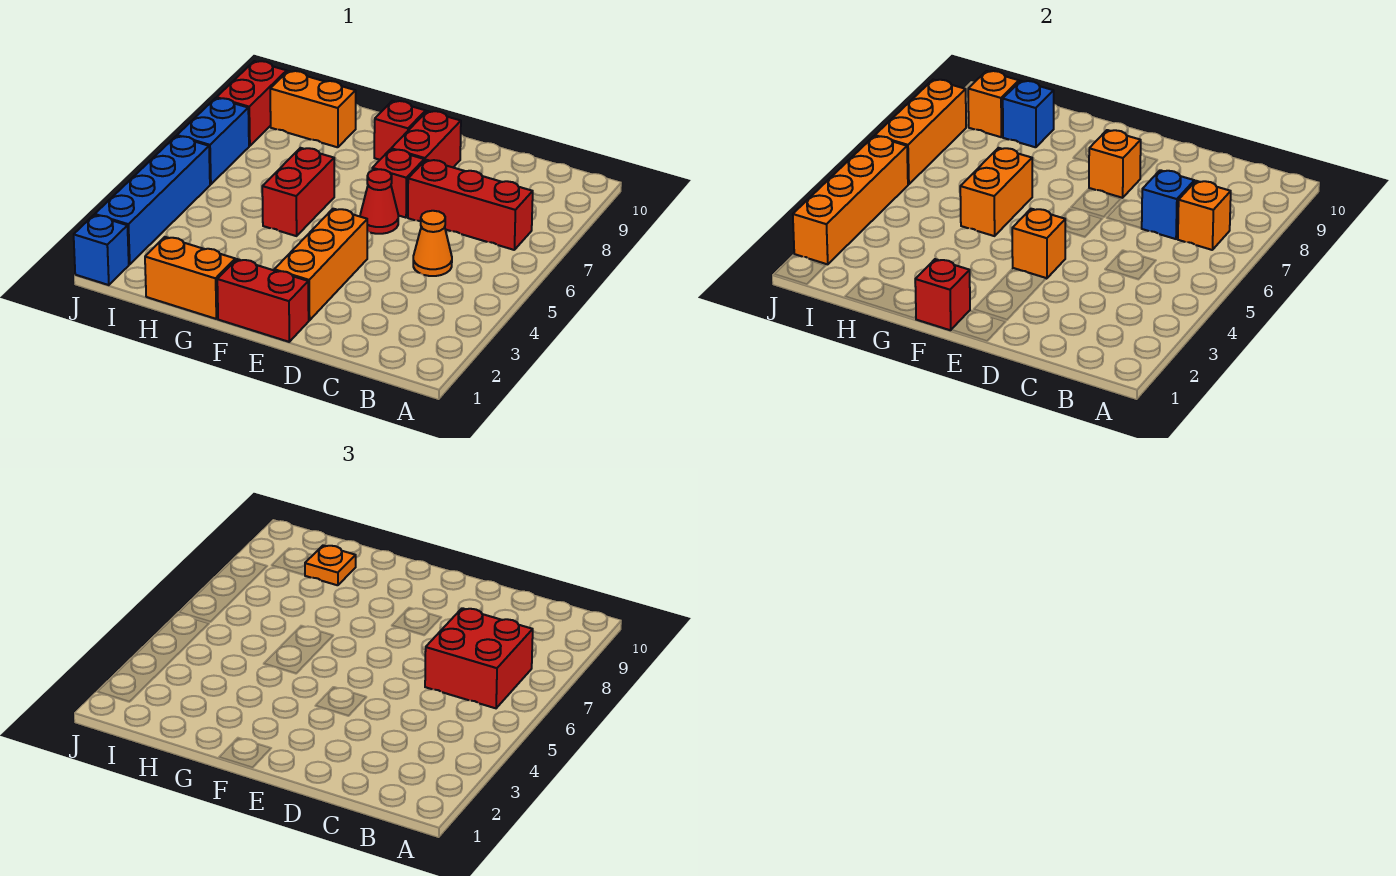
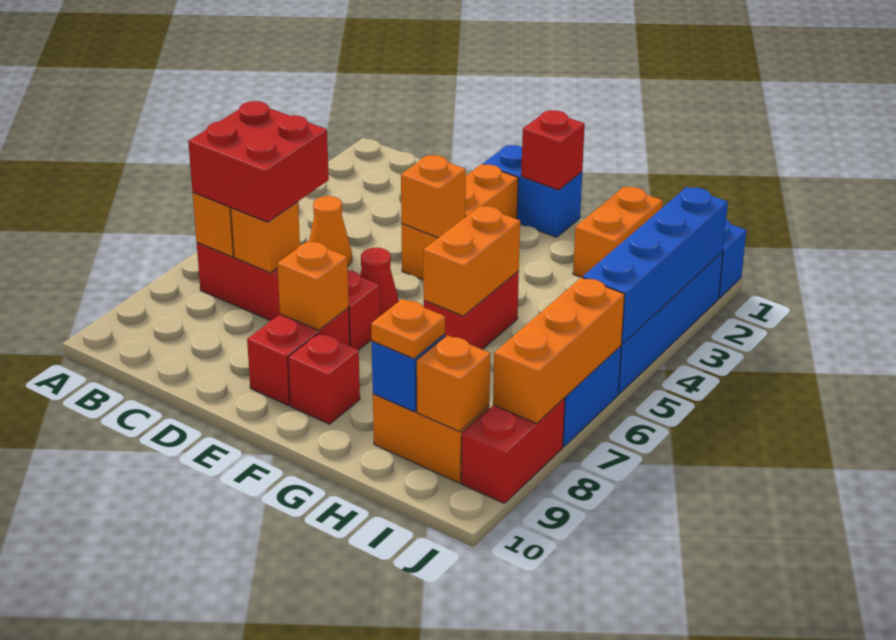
blue 1x1 brick [1142,170,1194,239] -> orange 1x1 brick [231,202,300,273]
red 1x2 brick [217,259,309,342] -> blue 1x2 brick [483,145,582,237]
orange 1x2 brick [145,237,235,319] -> orange 1x2 brick turned to [573,187,663,278]
orange 1x4 brick [793,136,908,264] -> blue 1x4 brick [583,187,728,344]

